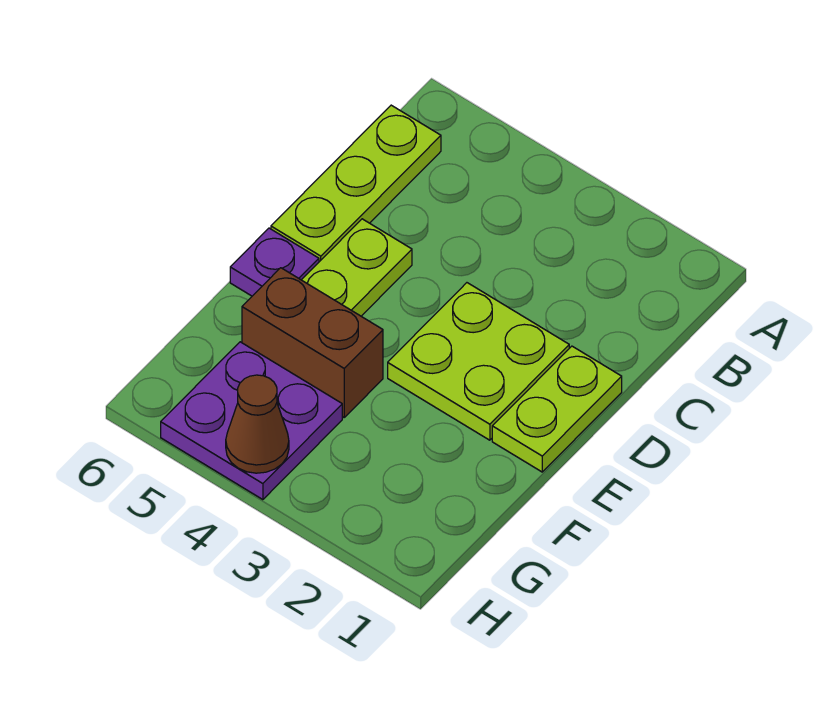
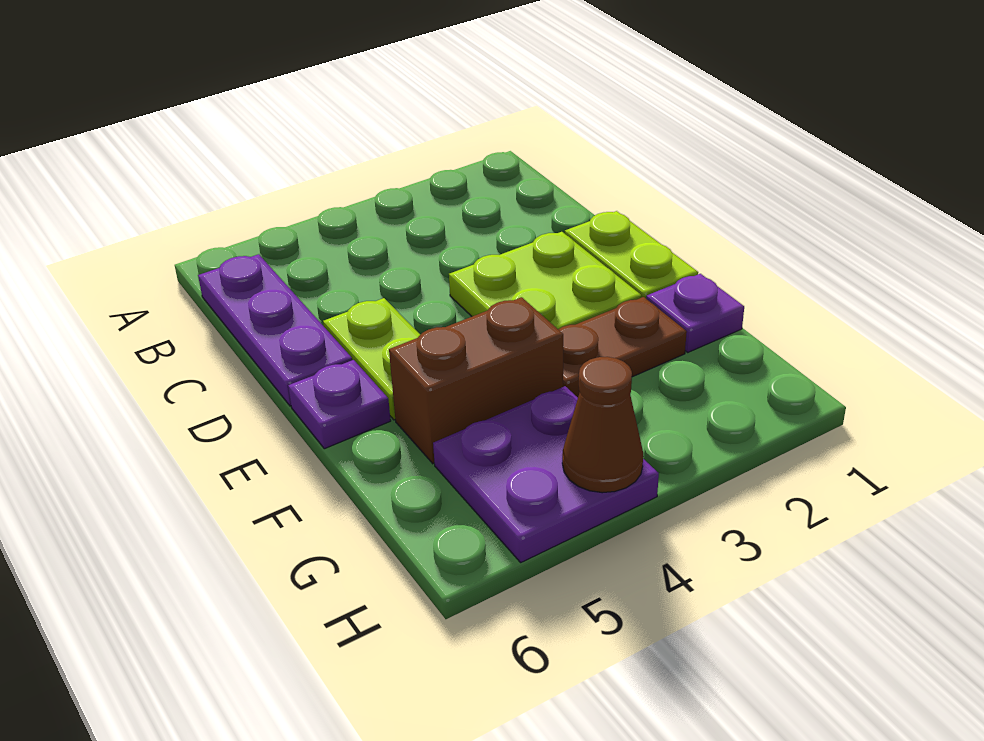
lime 1x3 plate [271,105,441,262] -> purple 1x3 plate [198,254,352,406]
none -> purple 1x1 plate [646,274,744,352]
none -> brown 1x2 plate [558,297,687,397]

